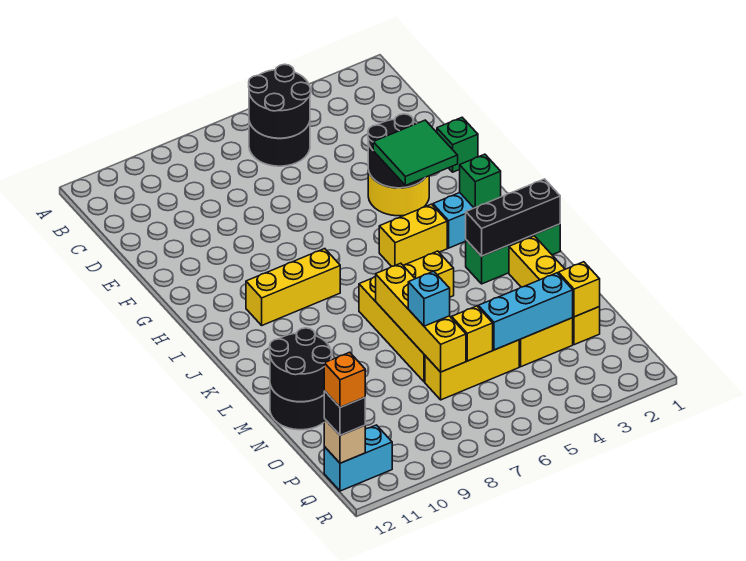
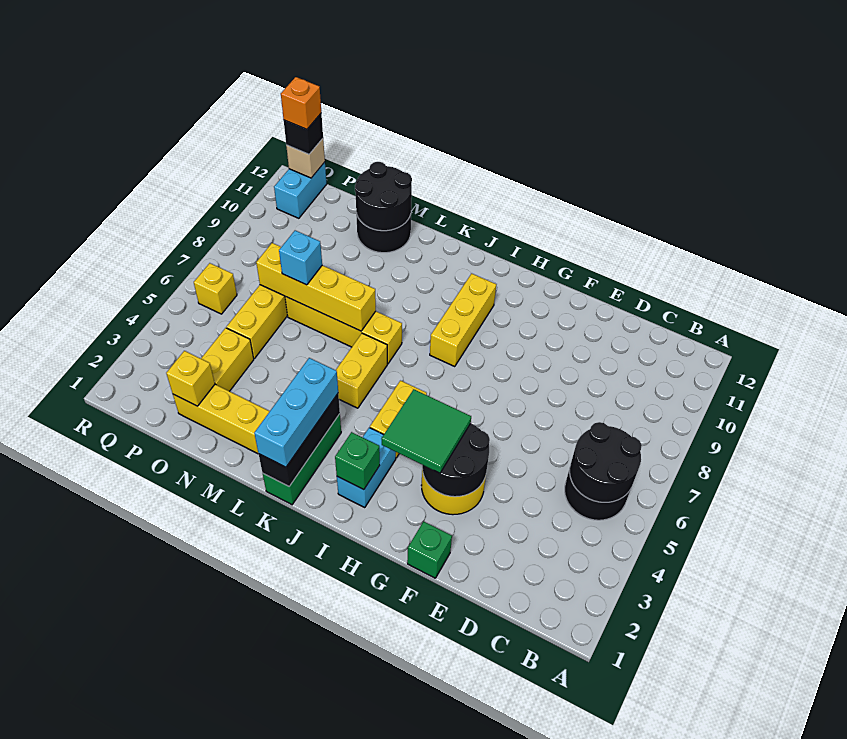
cyan 1x3 brick [478,273,573,350] -> cyan 1x3 brick moved to [254,358,338,467]
yellow 1x1 brick [452,306,493,361] -> yellow 1x1 brick moved to [194,263,237,314]

